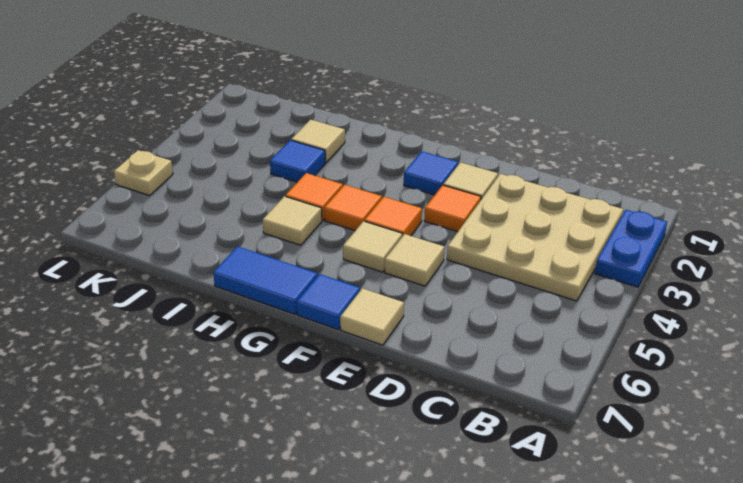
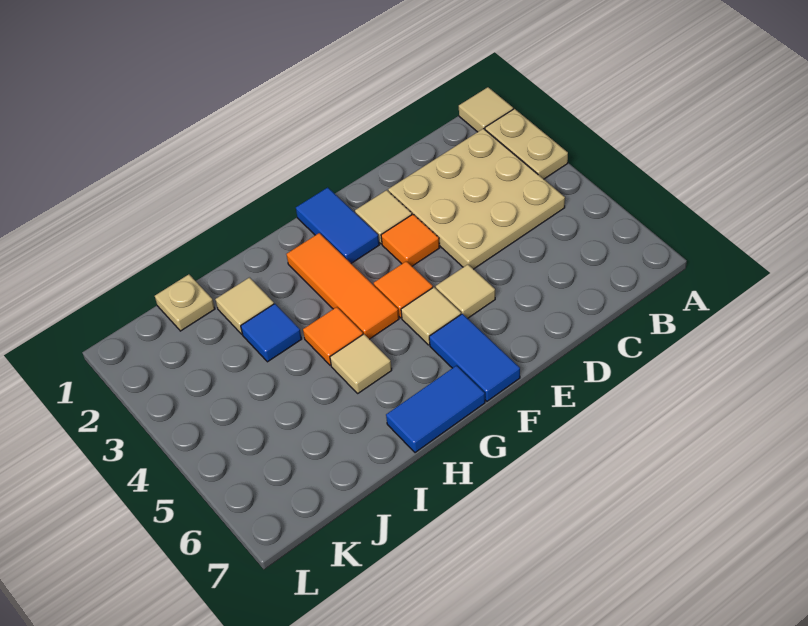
blue 1x2 plate [595,210,667,287] -> tan 1x2 plate [485,109,568,179]
tan 1x1 tile [340,288,404,345] -> tan 1x1 tile moved to [459,87,513,132]
blue 1x1 tile [404,151,458,195] -> blue 1x2 tile [296,187,379,263]
blue 1x1 tile [297,274,360,329] -> blue 1x2 tile [429,314,520,401]
orange 1x1 tile [324,185,382,230] -> orange 1x3 tile [286,233,399,339]
tan 1x1 plate [114,150,173,196] -> tan 1x1 plate moved to [155,274,215,331]

